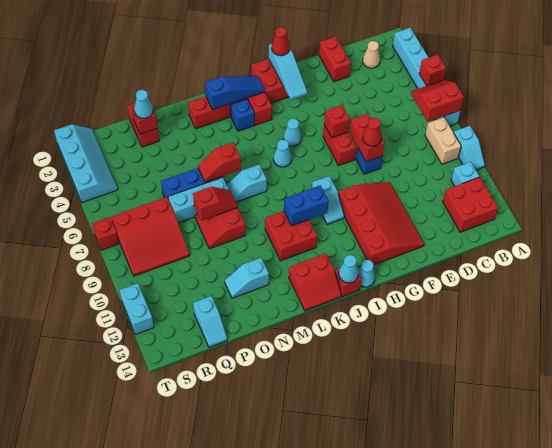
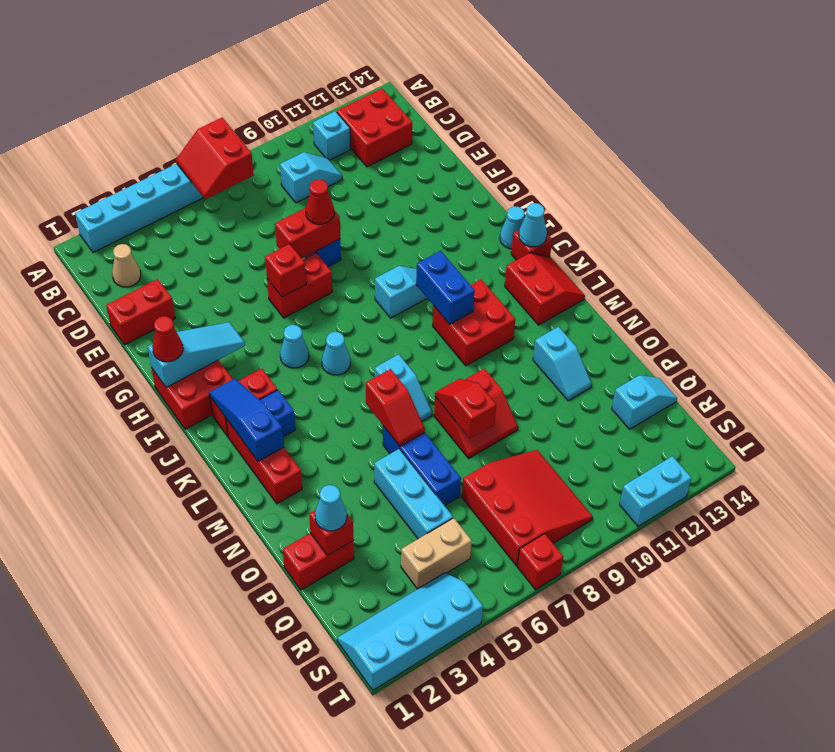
red 1x1 brick [419,55,446,86] -> none
cyan 1x2 slope [453,126,485,170] -> cyan 1x2 slope moved to [280,152,342,203]
tan 1x2 brick [425,117,461,164] -> tan 1x2 brick moved to [401,518,472,589]
red 3x4 slope [338,182,424,265] -> none
cyan 1x3 brick [168,177,229,223] -> cyan 1x3 brick moved to [374,449,453,539]

